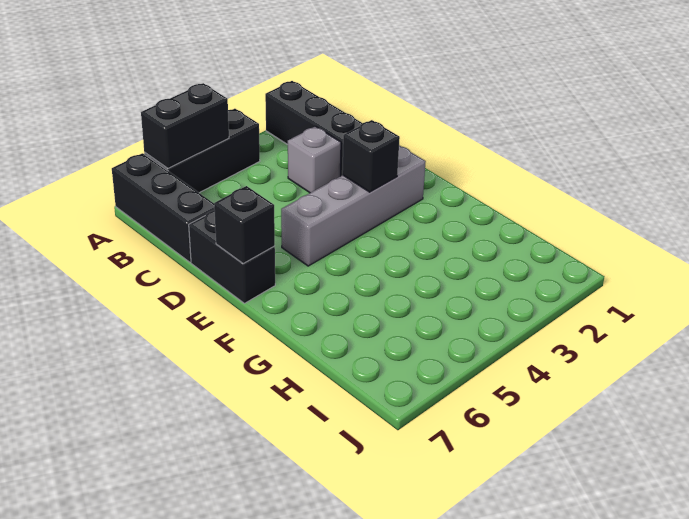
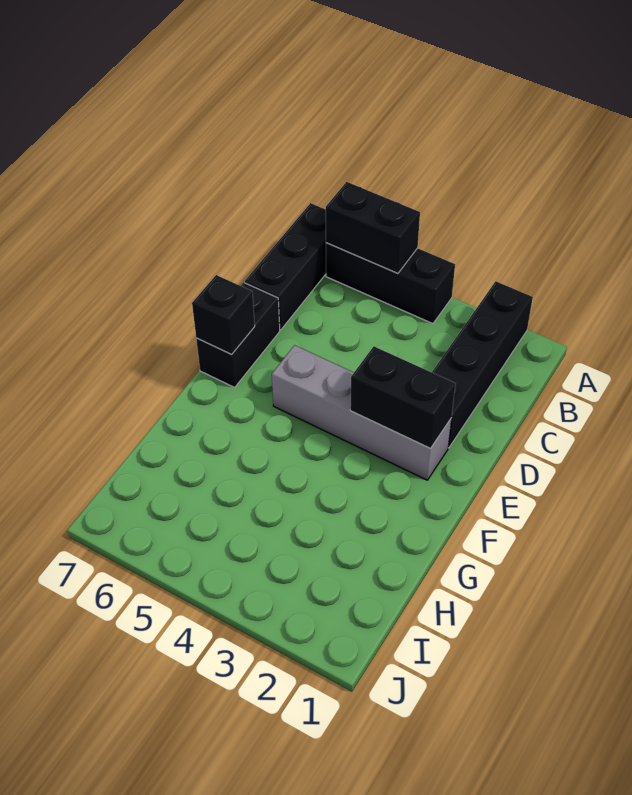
grey 1x1 brick [288,126,341,193] -> none
black 1x1 brick [342,120,400,192] -> black 1x2 brick [350,346,455,449]

